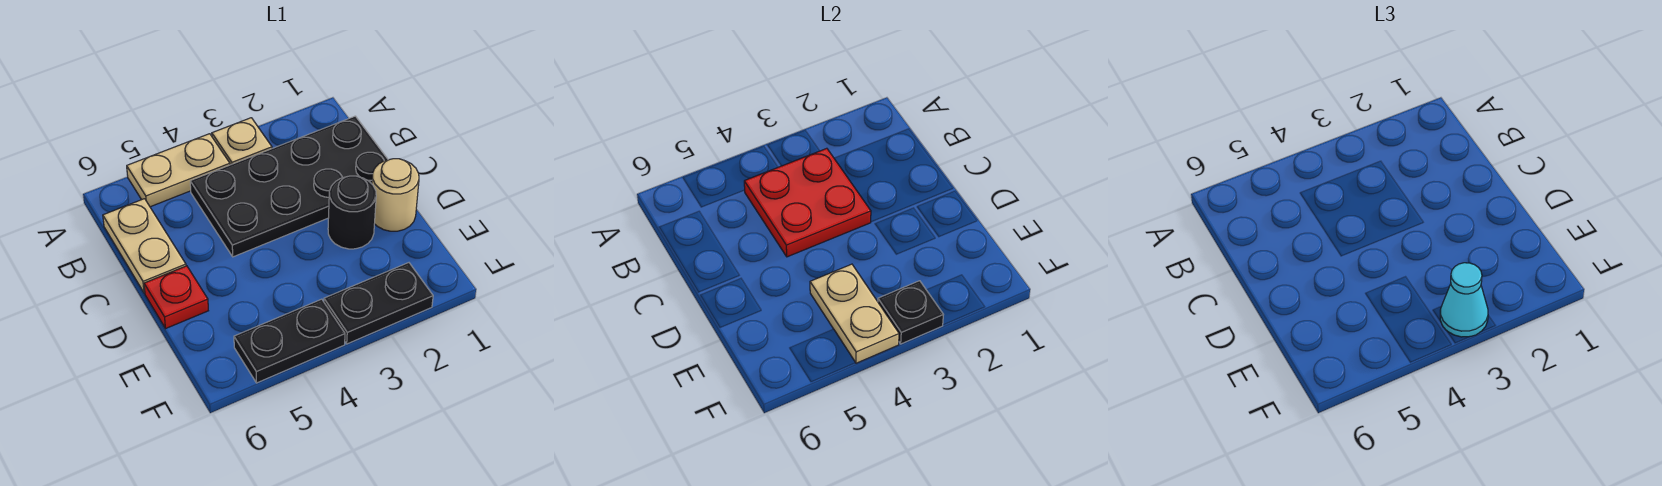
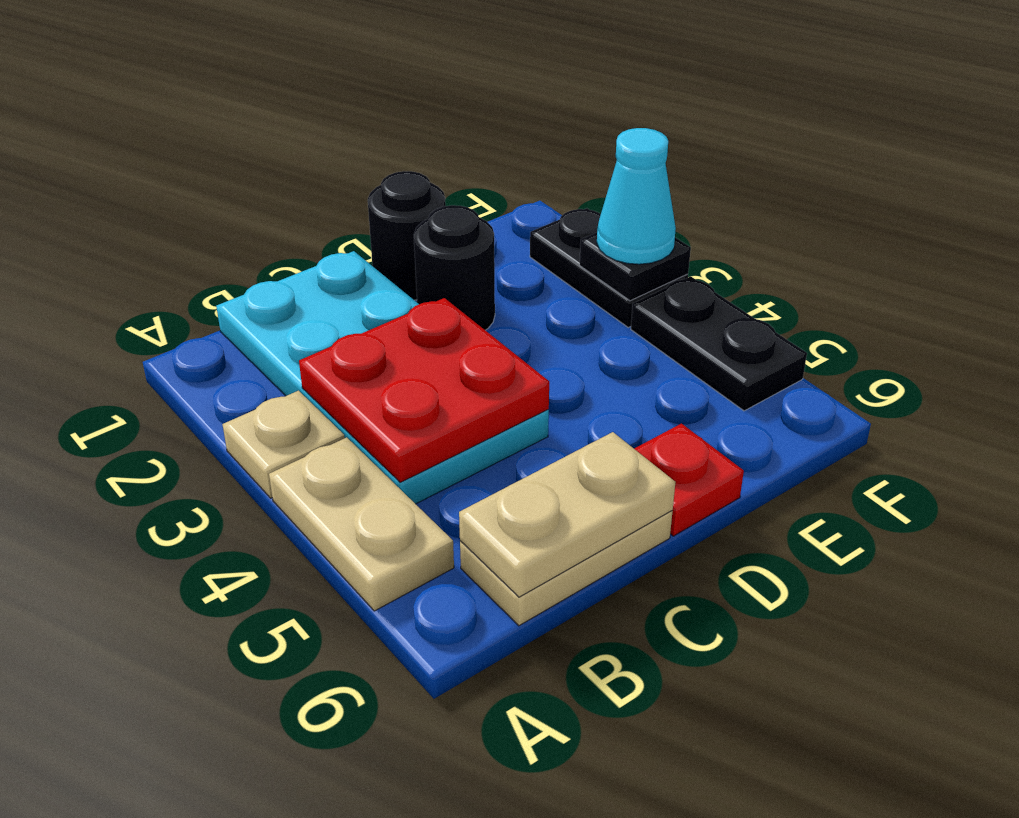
black 2x4 plate [190,116,388,257] -> cyan 2x4 plate [216,251,549,504]
tan 1x1 round brick [372,159,419,231] -> black 1x1 round brick [368,171,446,300]
tan 1x2 plate [810,264,899,363] -> tan 1x2 plate moved to [459,432,675,597]

